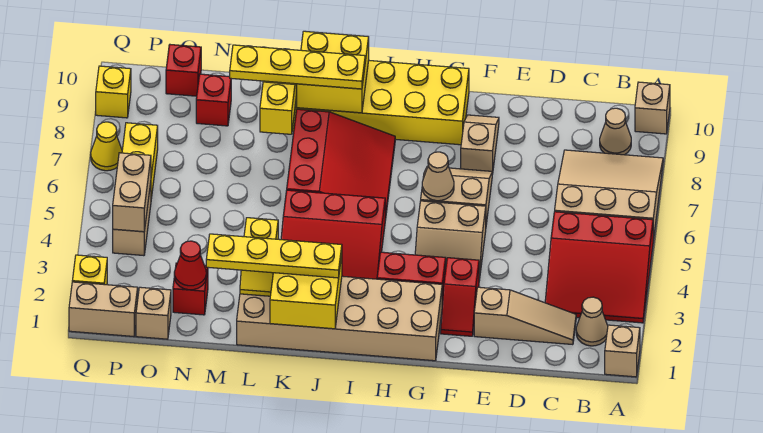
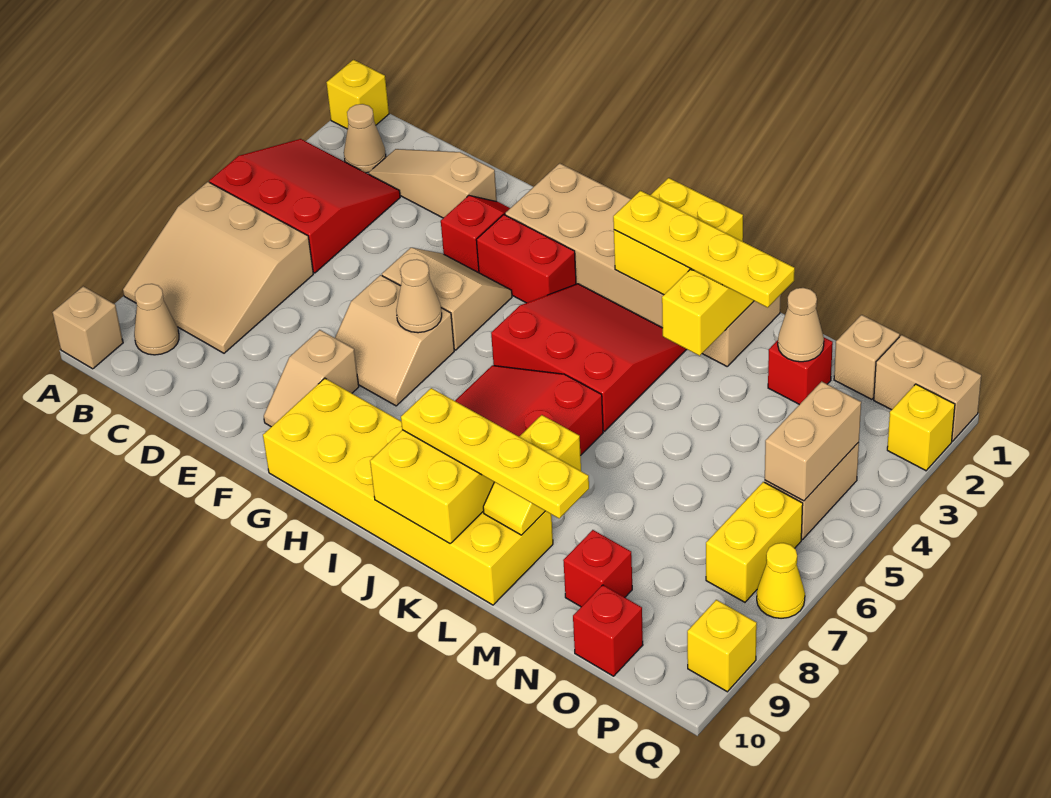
tan 1x1 brick [605,325,640,377] -> yellow 1x1 brick [326,60,389,129]
red 1x1 cone [174,241,206,290] -> tan 1x1 cone [778,288,824,362]

